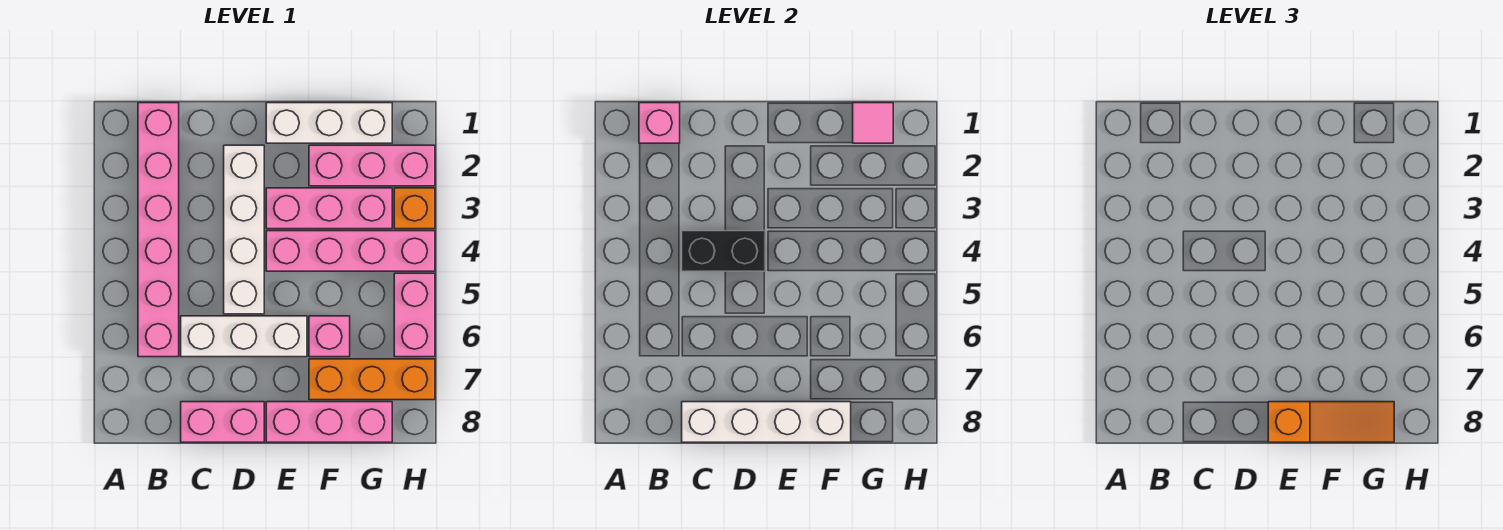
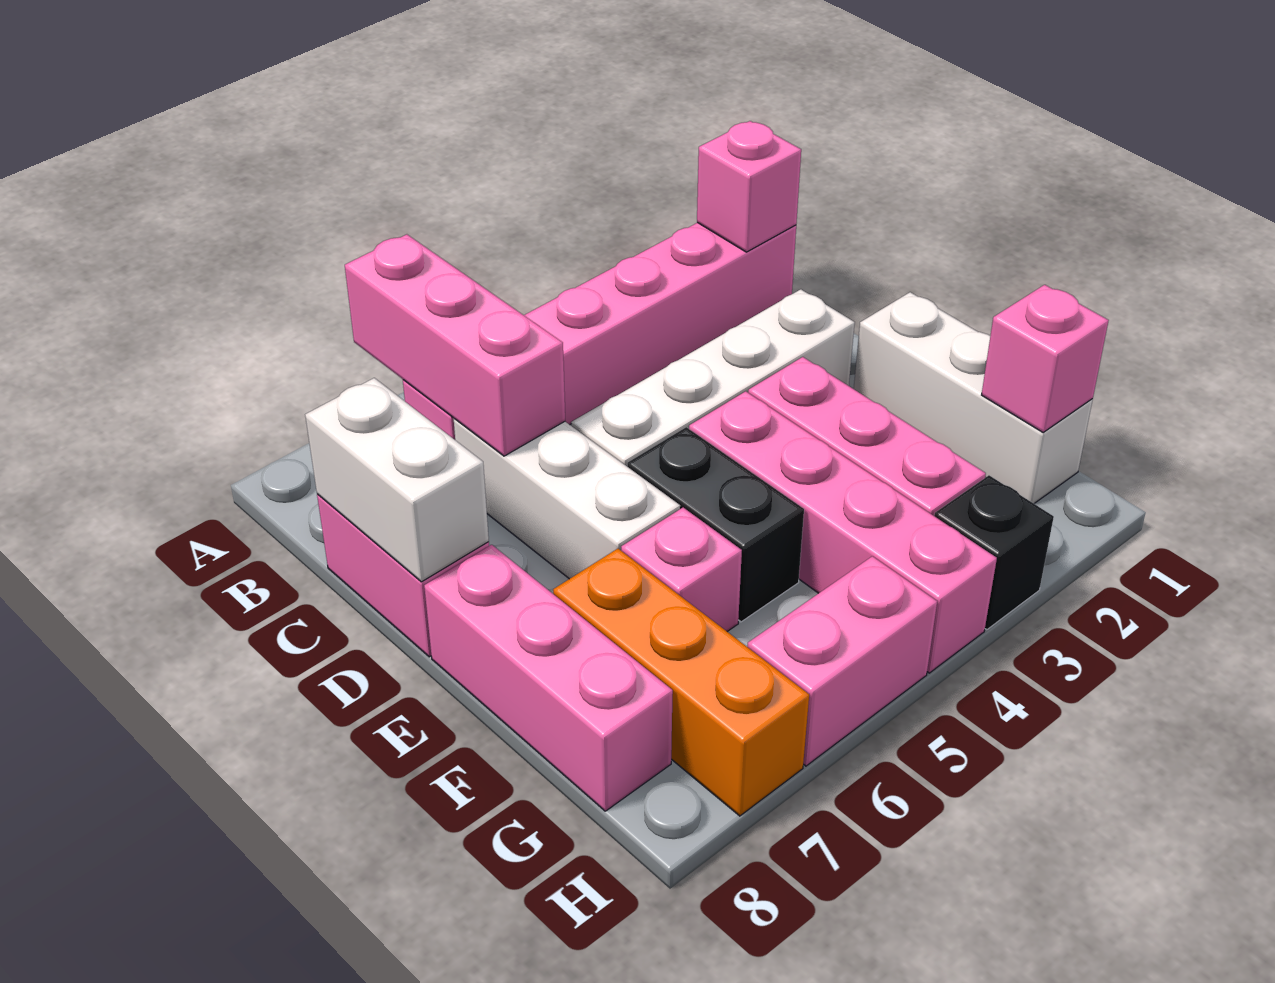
black 1x2 brick [682,231,765,271] -> black 1x2 brick moved to [627,427,804,622]
white 1x4 brick [682,402,851,442] -> white 1x2 brick [305,378,489,582]
orange 1x3 slope [1268,402,1394,442] -> none
pink 1x3 brick [309,145,435,186] -> pink 1x3 brick moved to [345,234,565,456]
pink 1x1 tile [853,103,893,143] -> pink 1x1 brick [982,285,1109,432]
orange 1x1 brick [394,188,435,229] -> black 1x1 brick [934,475,1054,630]

